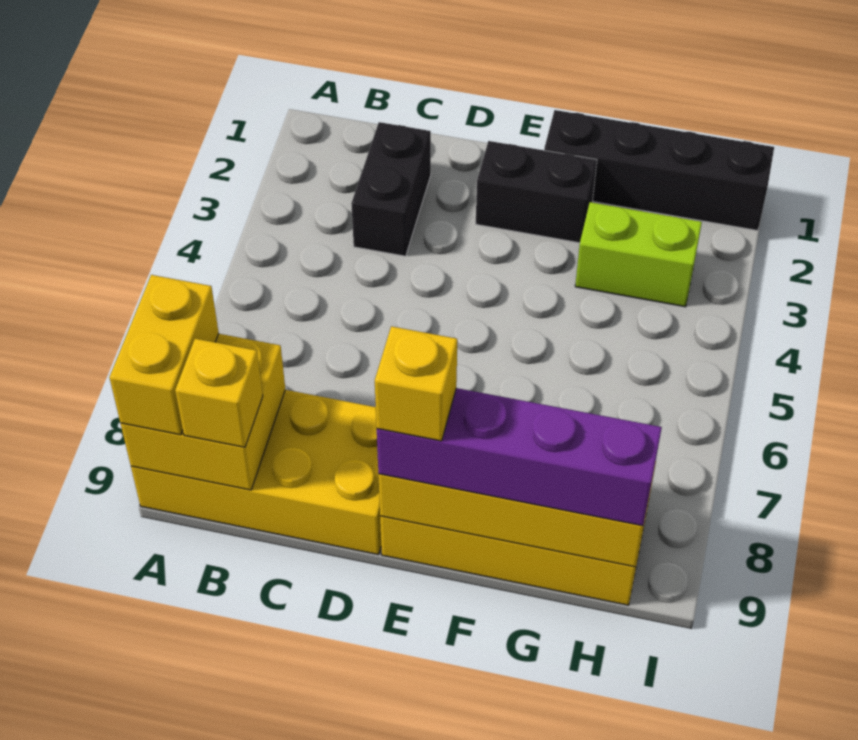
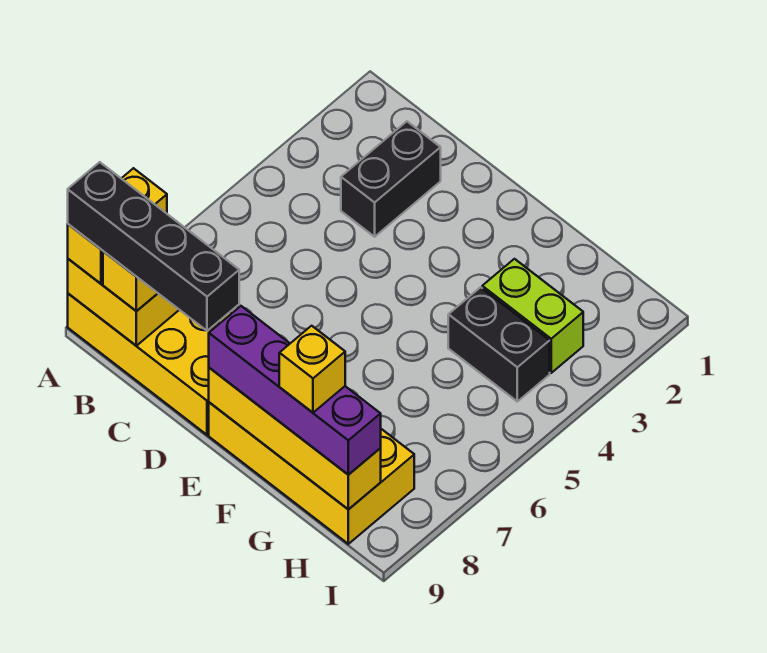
black 1x2 brick [476,141,597,243] -> black 1x2 brick moved to [448,287,550,401]
yellow 1x1 brick [375,326,457,441] -> yellow 1x1 brick moved to [279,326,345,413]
black 1x4 brick [544,110,774,230] -> black 1x4 brick moved to [68,162,239,331]

